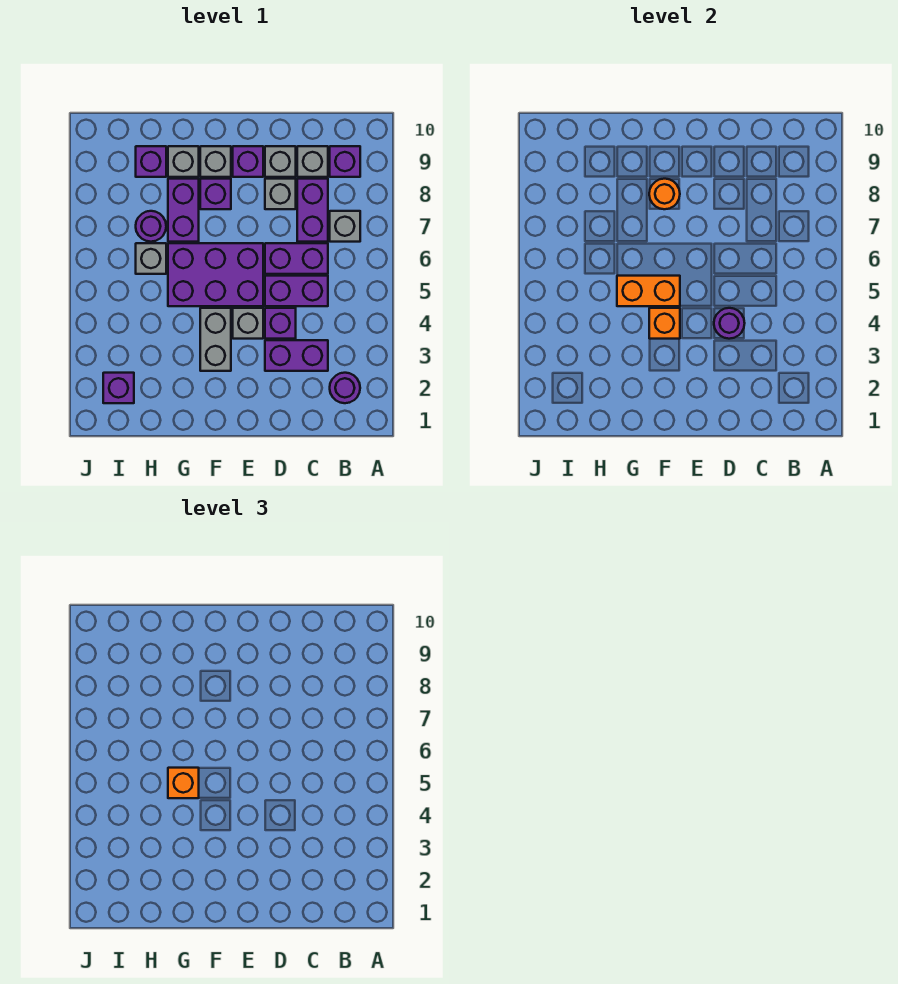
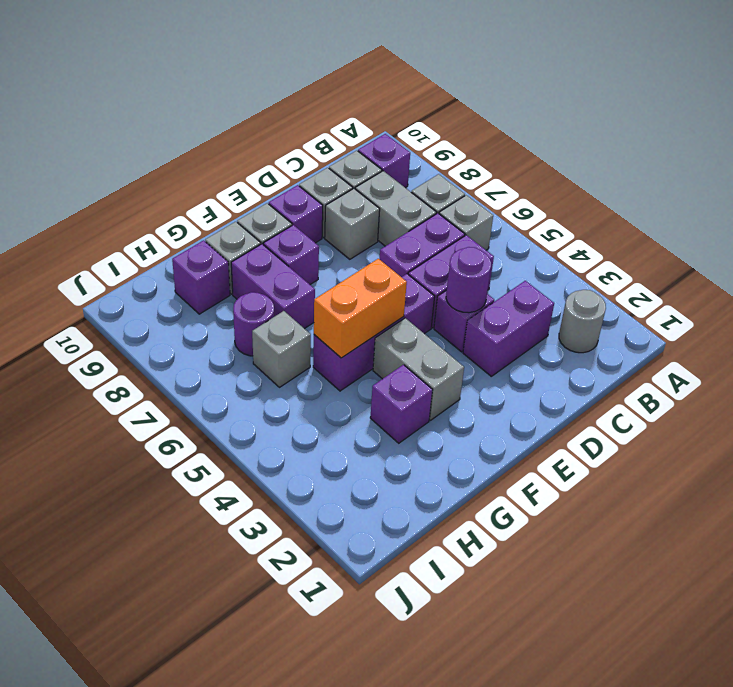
purple 1x1 round brick [330,373,360,403] -> grey 1x1 round brick [559,290,606,353]
purple 1x2 brick [297,179,328,242] -> grey 1x2 brick [355,171,436,246]
grey 1x1 brick [233,308,263,339] -> grey 1x1 brick moved to [439,195,493,250]
purple 2x3 brick [168,243,263,306] -> purple 1x3 brick [313,274,435,391]
orange 1x1 brick [649,308,680,339] -> none
orange 1x1 round brick [649,179,680,209] -> none
orange 1x1 brick [168,768,199,798] -> none
purple 1x1 brick [103,373,134,403] -> purple 1x1 brick moved to [370,365,432,443]

